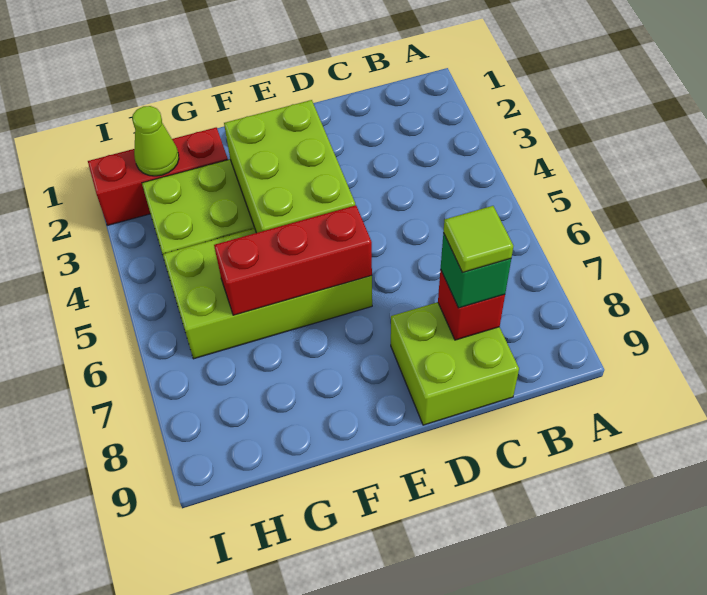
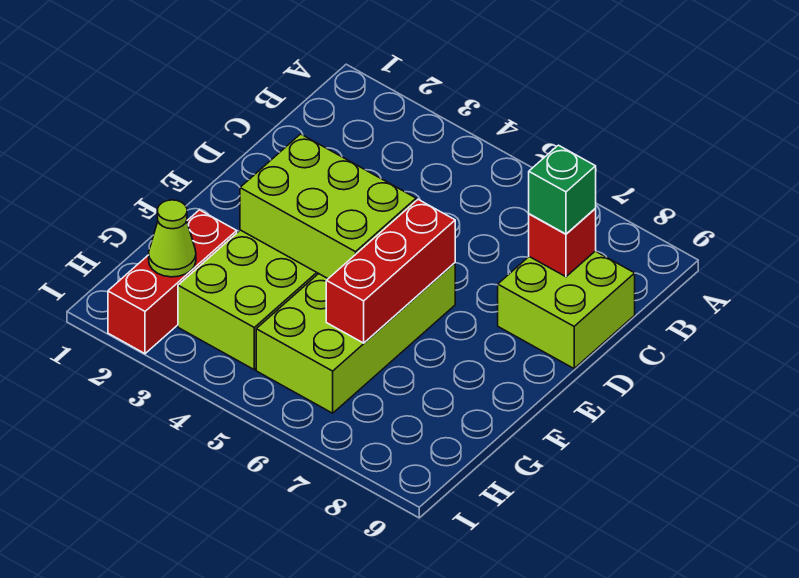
lime 1x1 tile [443,206,513,272] -> none

